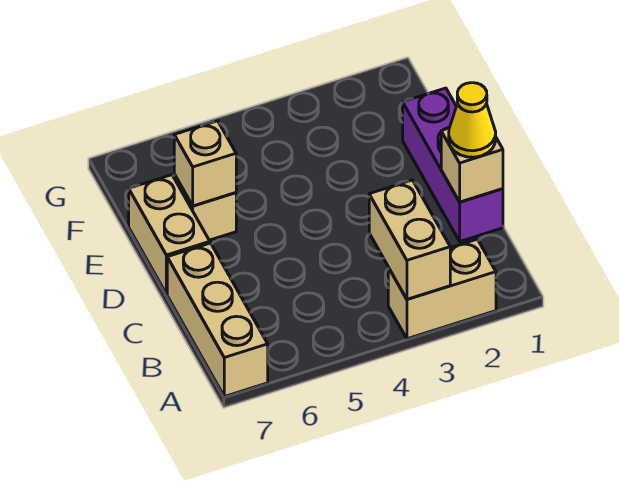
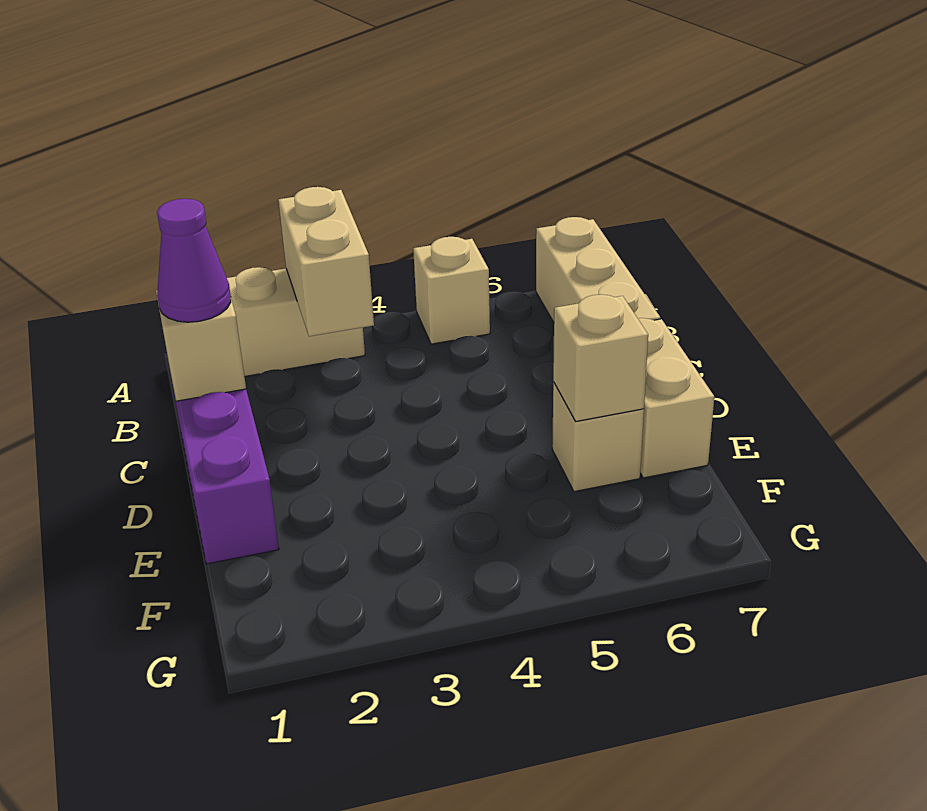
none -> tan 1x1 brick [413,237,490,344]
yellow 1x1 cone [449,83,496,157] -> purple 1x1 cone [157,199,231,322]

